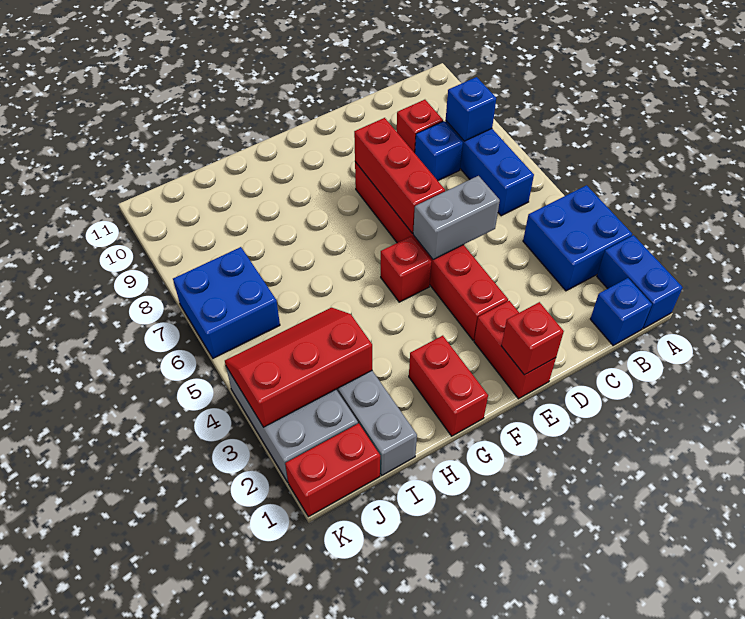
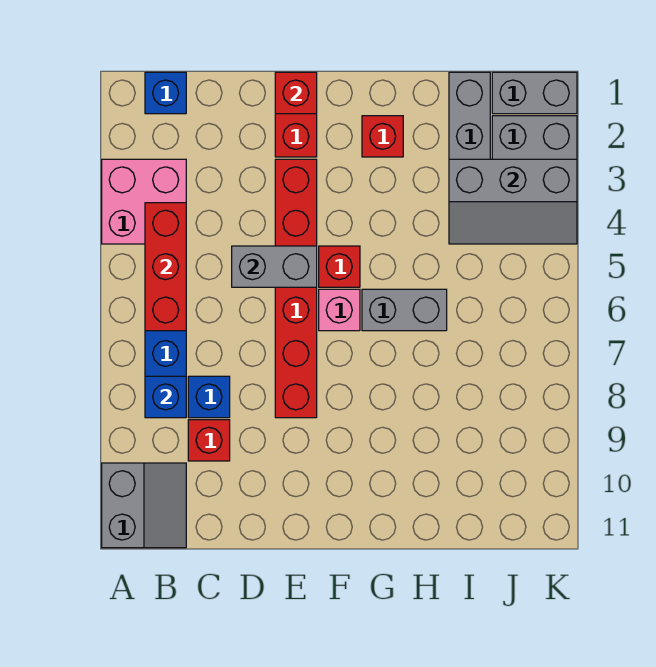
blue 1x2 brick [597,235,683,328] -> none
blue 2x2 brick [523,185,632,291] -> pink 2x2 brick [102,159,186,244]
none -> grey 2x2 slope [102,463,186,548]
red 1x3 brick [354,118,445,233] -> red 1x3 brick moved to [145,203,186,331]
none -> pink 1x1 brick [319,289,360,331]
red 1x2 brick [409,336,488,436] -> red 1x1 brick [362,116,403,157]
none -> grey 1x2 brick [362,289,447,331]
red 2x3 slope [225,308,372,427] -> grey 2x3 slope [449,159,577,244]
red 1x2 brick [285,423,380,517] -> grey 1x2 brick [492,72,577,114]
blue 2x2 brick [173,247,280,358] -> none

